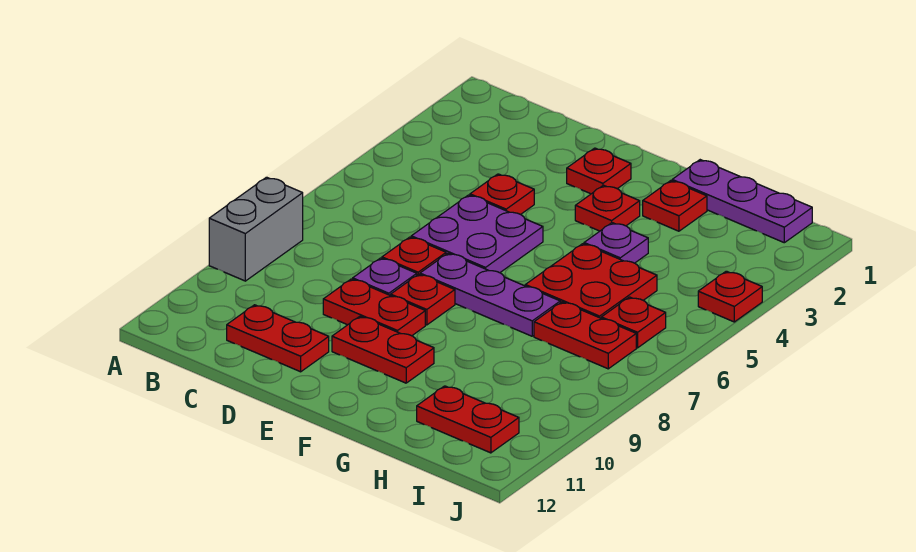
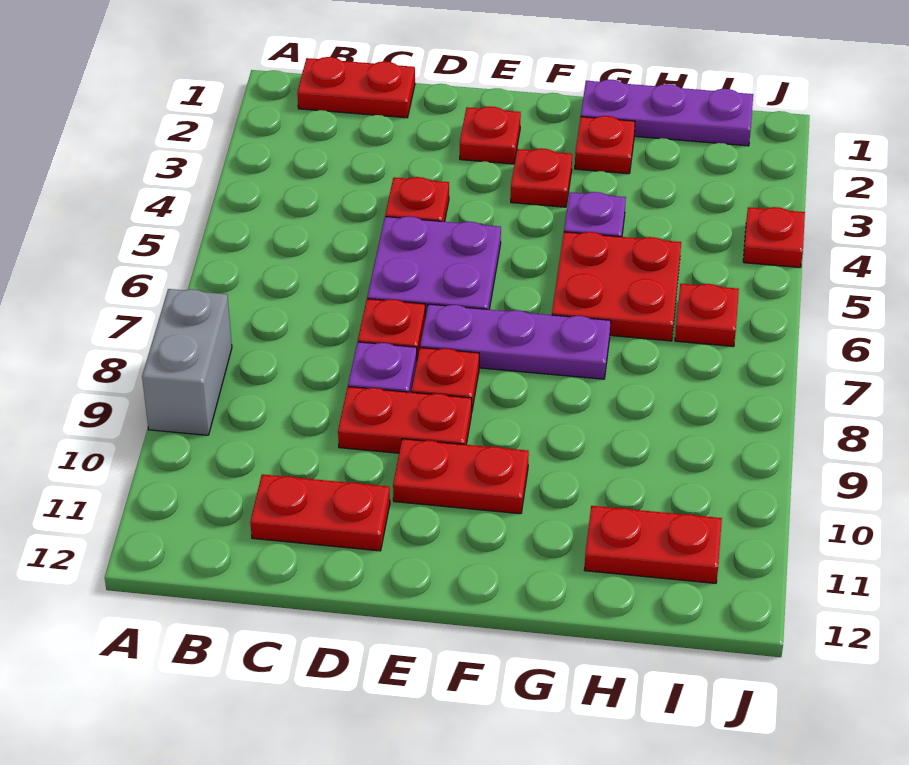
red 1x2 plate [534,302,636,369] -> red 1x2 plate moved to [297,57,415,118]

